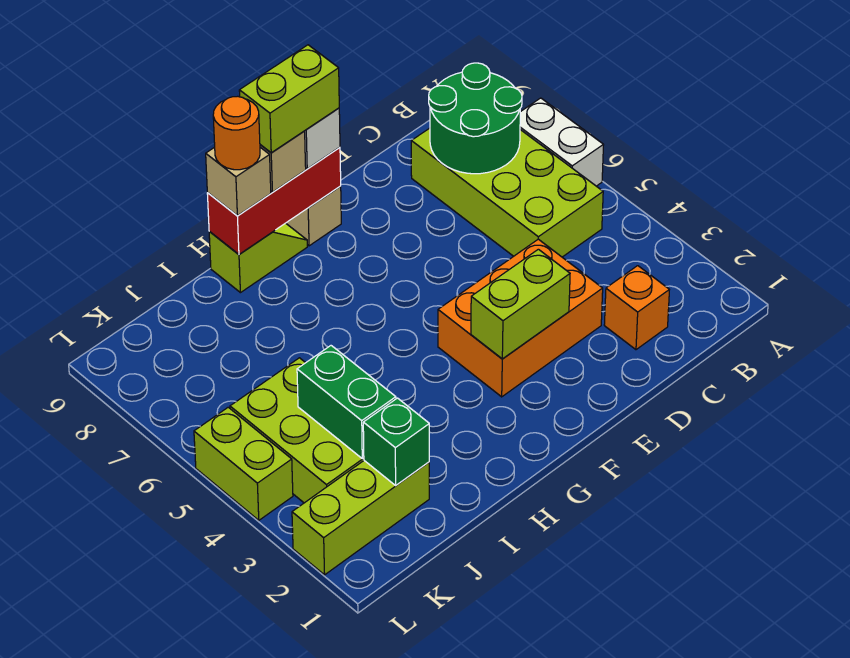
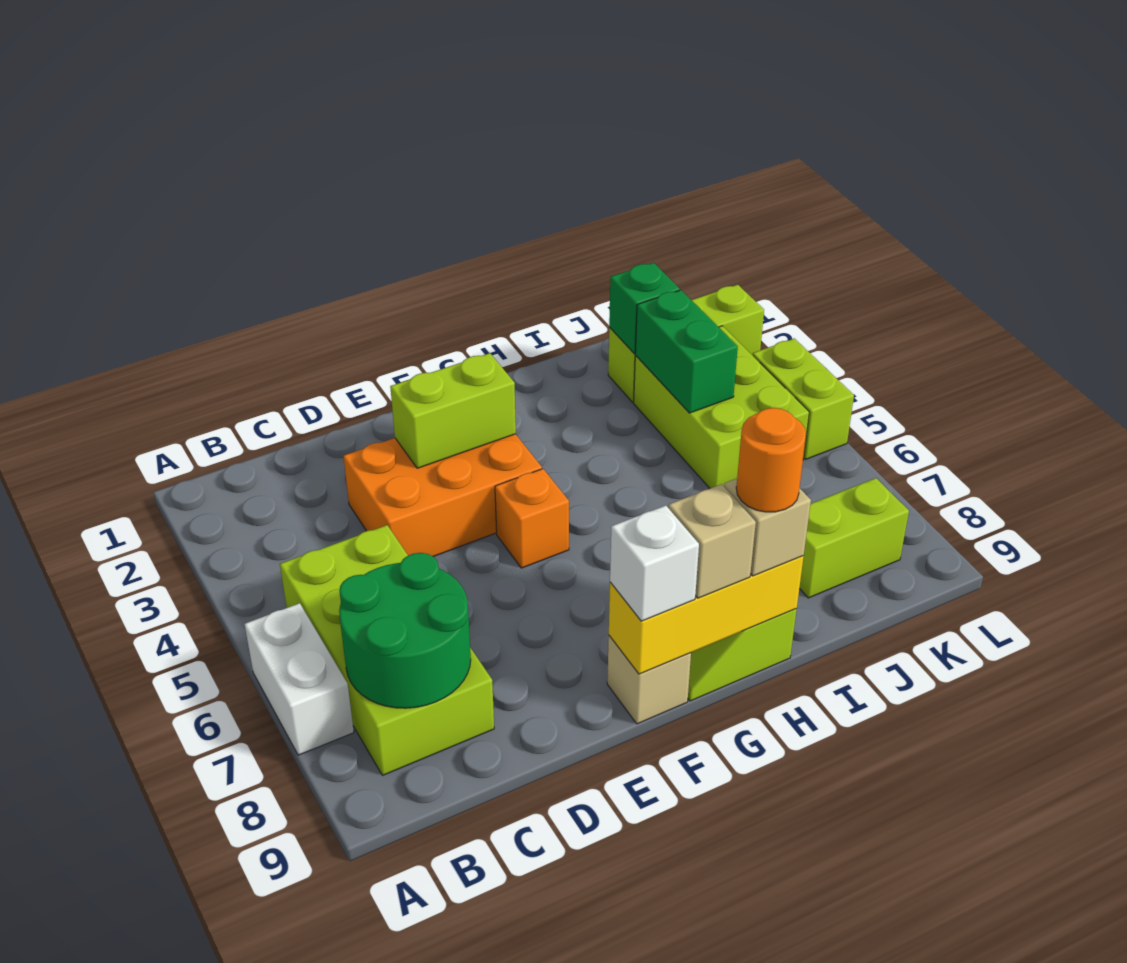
orange 1x1 brick [604,266,669,350] -> orange 1x1 brick moved to [495,469,569,568]
red 1x3 brick [207,147,341,254] -> yellow 1x3 brick [609,556,804,674]
lime 1x2 brick [239,45,339,153] -> lime 1x2 brick moved to [799,478,909,598]

